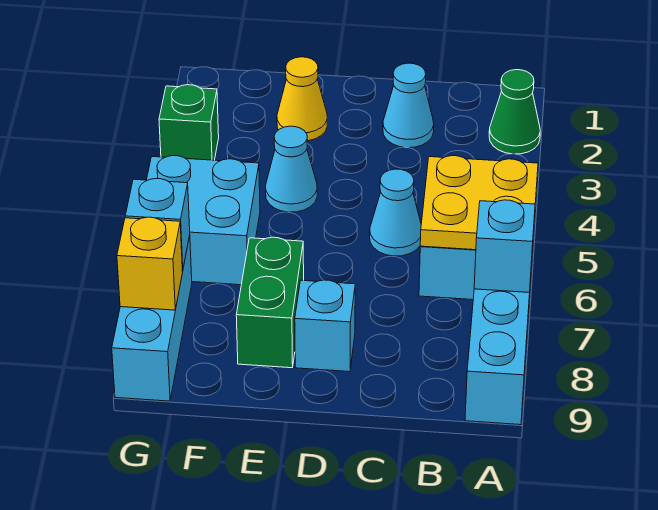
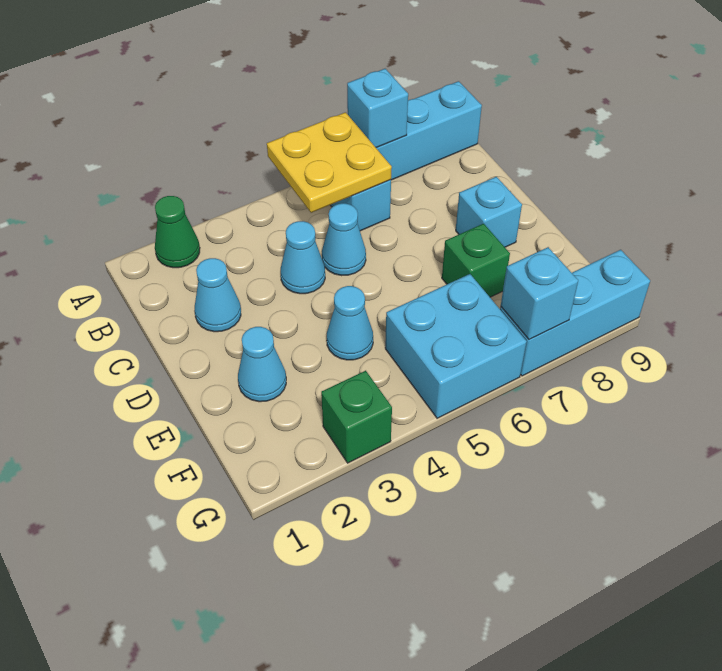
none -> cyan 1x1 cone [281,221,325,294]
yellow 1x1 cone [277,57,327,141] -> cyan 1x1 cone [238,327,286,402]
green 1x2 brick [236,237,304,368] -> green 1x1 brick [442,224,510,297]
yellow 1x1 brick [117,217,183,310] -> none

